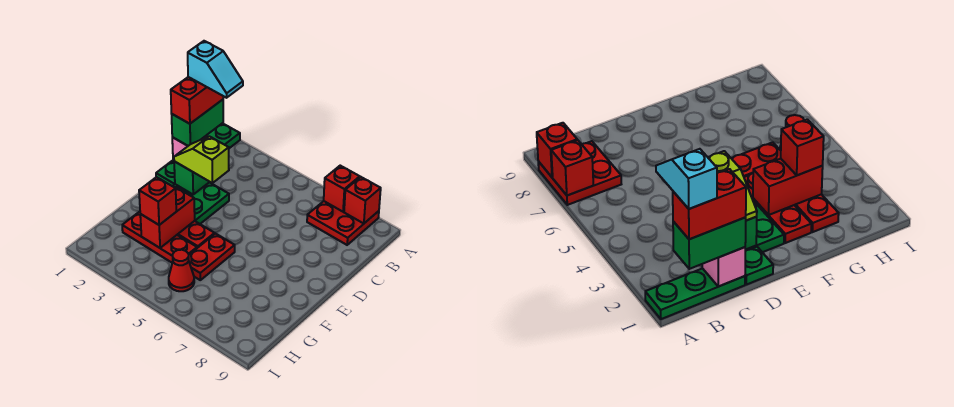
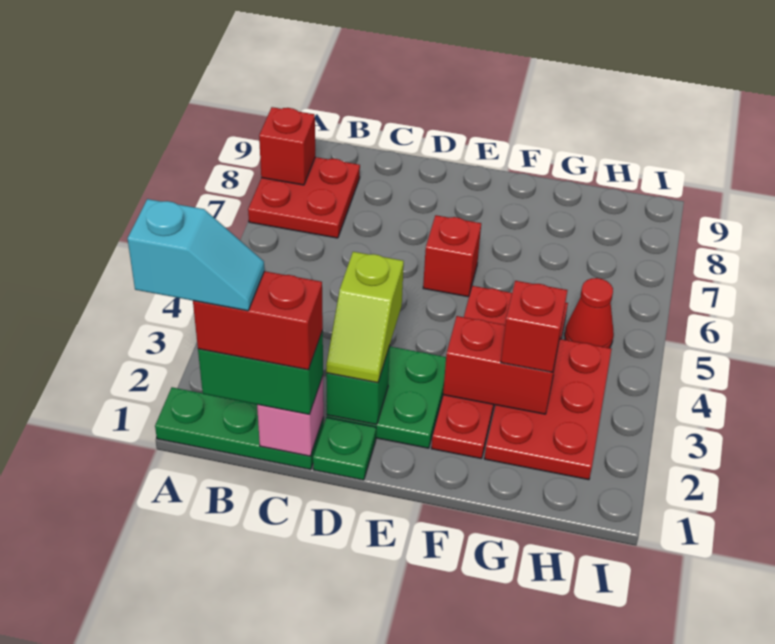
red 1x1 brick [324,166,360,212] -> red 1x1 brick moved to [423,215,481,297]
cyan 1x2 slope [188,41,243,98] -> cyan 1x2 slope turned to [127,199,264,311]
red 1x3 plate [122,212,197,263] -> red 2x3 plate [484,339,612,480]

